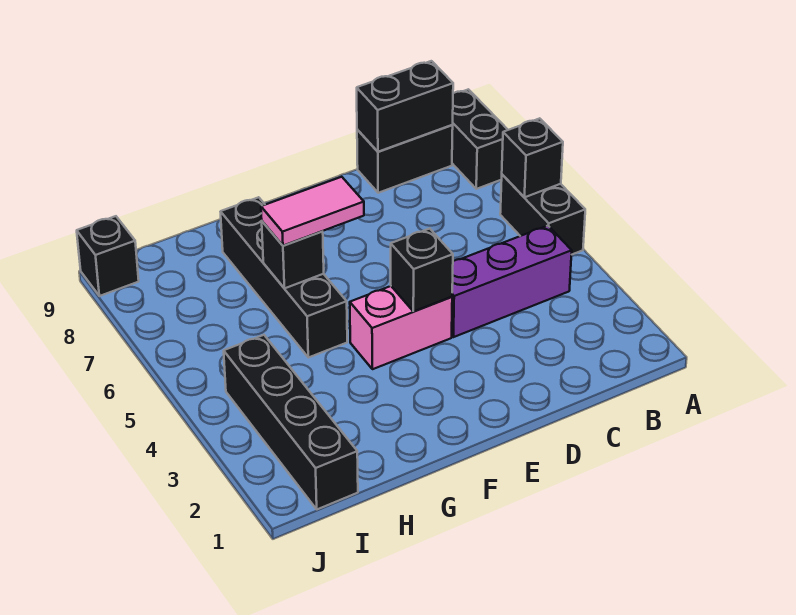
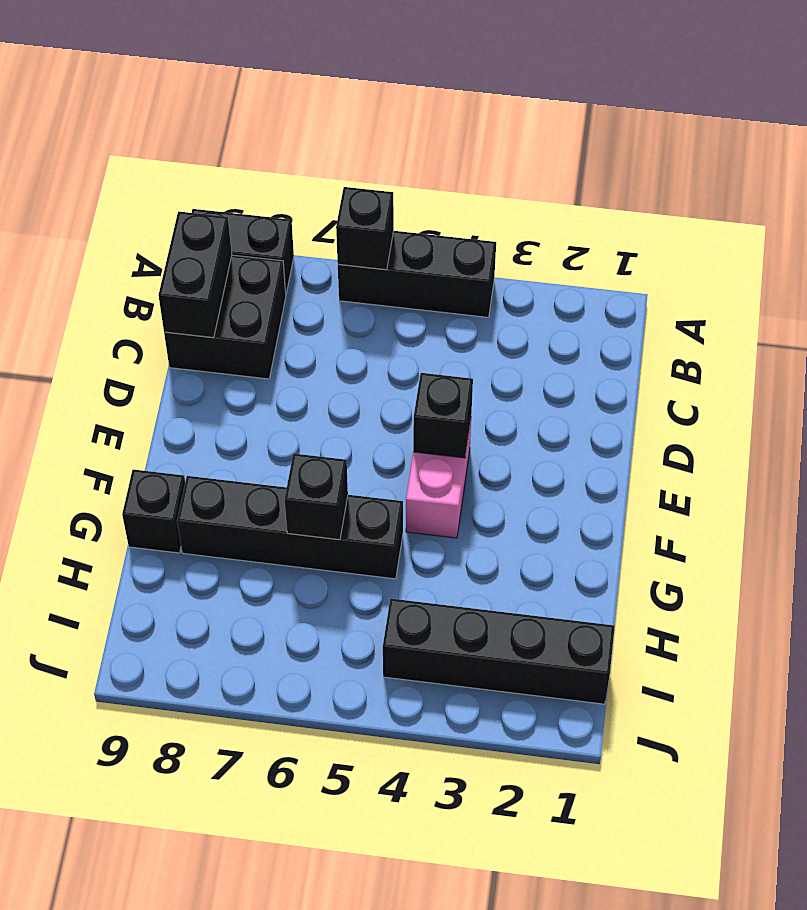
black 1x2 brick [500,175,585,255] -> black 1x3 brick [338,231,496,317]
purple 1x3 brick [452,226,572,337] -> none
black 1x2 brick [357,125,453,193] -> black 2x2 brick [164,255,286,379]
pink 1x2 tile [261,177,364,246] -> none
black 1x1 brick [77,216,139,296] -> black 1x1 brick moved to [122,469,185,553]

